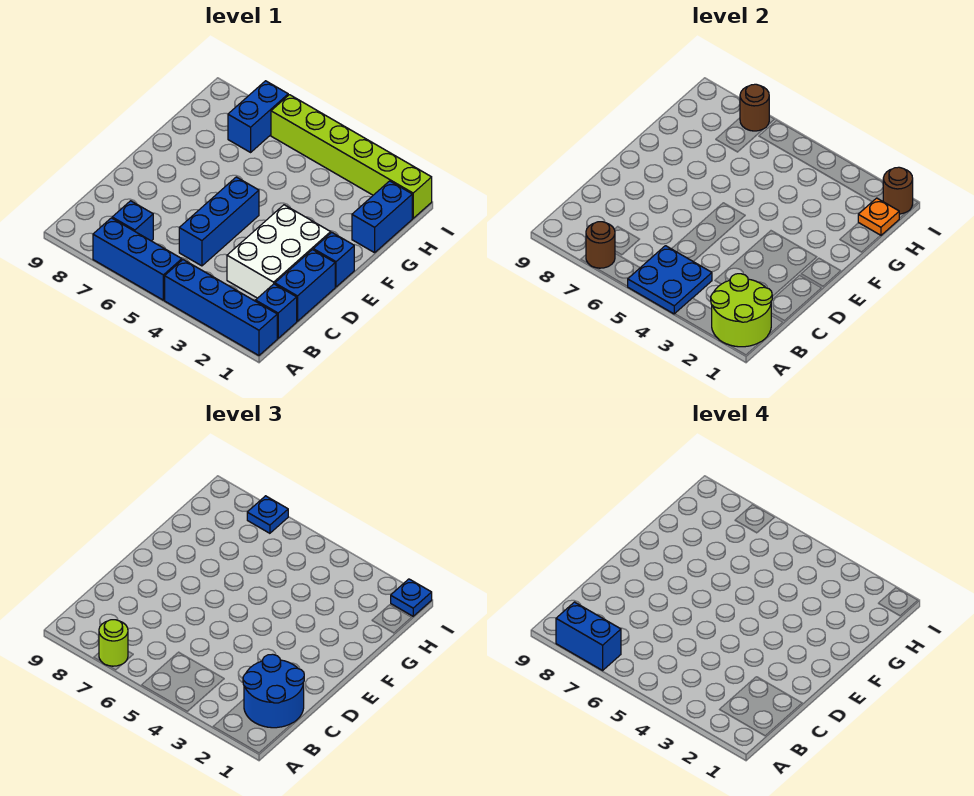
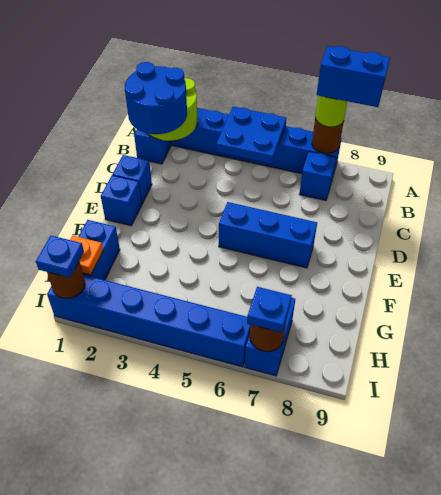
blue 1x2 brick [275,250,335,321] -> blue 1x1 brick [112,155,152,204]
white 2x3 brick [227,205,331,298] -> none
blue 1x3 brick [179,177,259,266] -> blue 1x3 brick turned to [219,202,317,268]
lime 1x6 brick [271,95,432,218] -> blue 1x6 brick [47,275,250,367]

